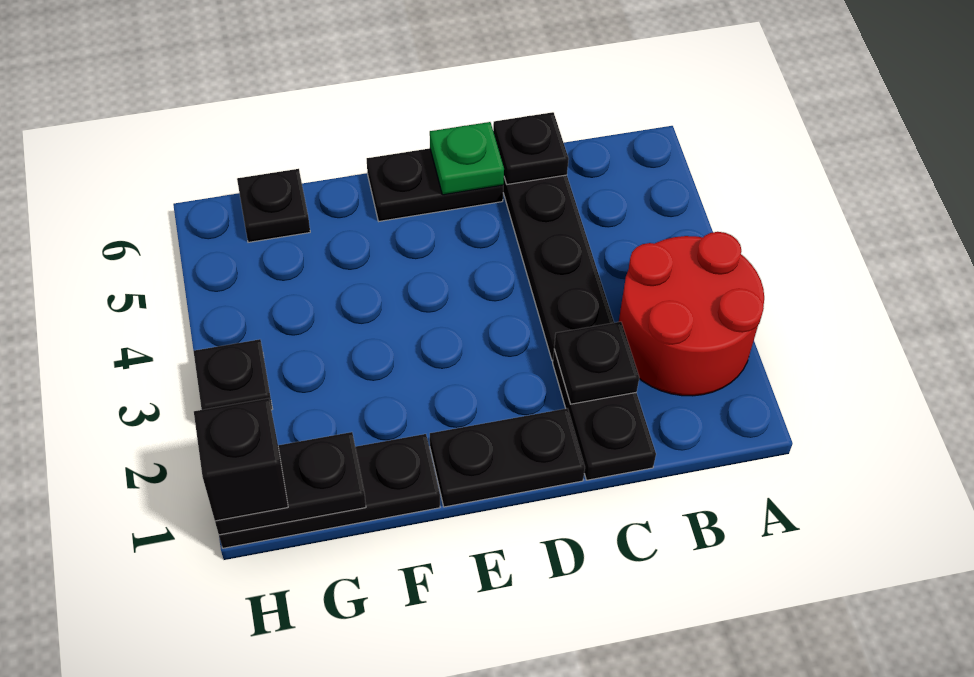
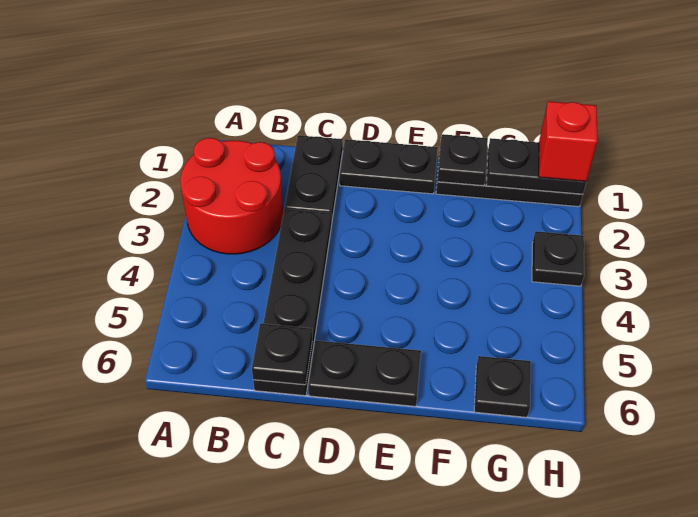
black 1x1 plate [554,322,639,404] -> black 1x1 plate moved to [437,134,488,186]
green 1x1 plate [430,122,504,195] -> none
black 1x1 brick [194,398,288,521] -> red 1x1 brick [539,101,597,181]

